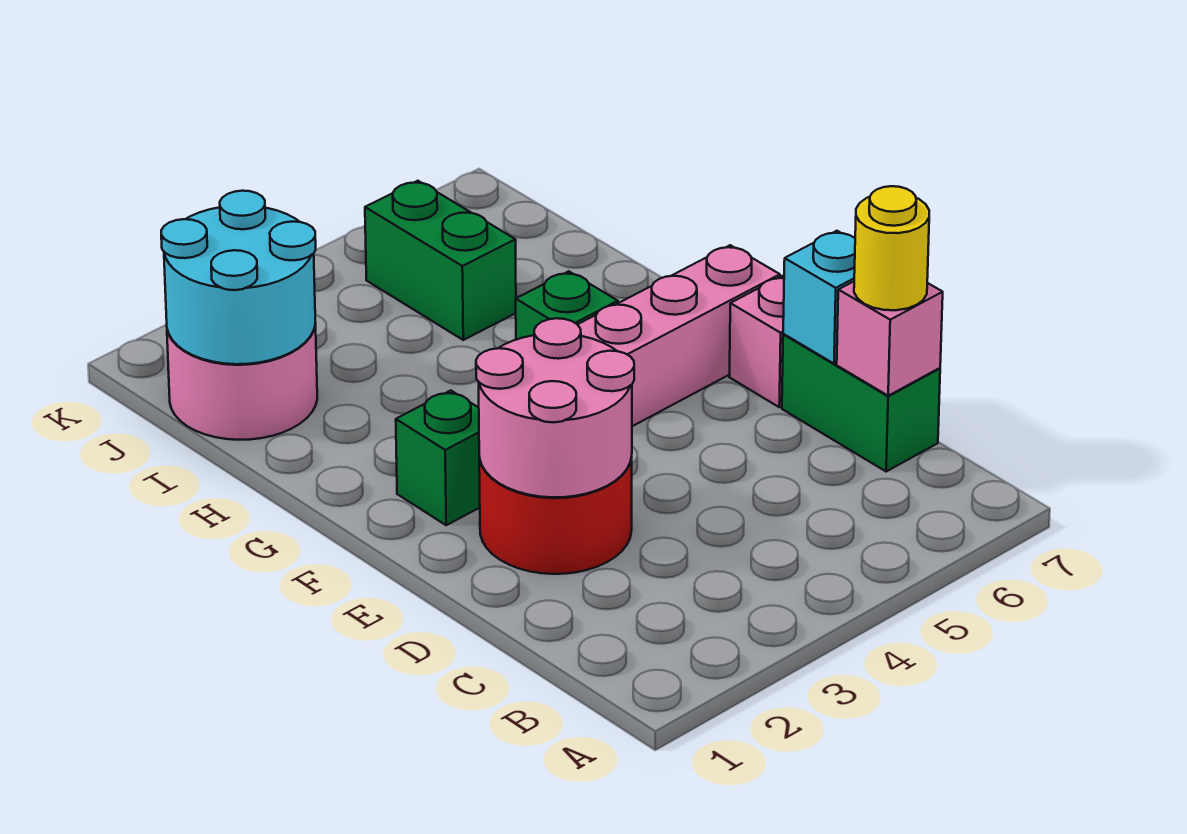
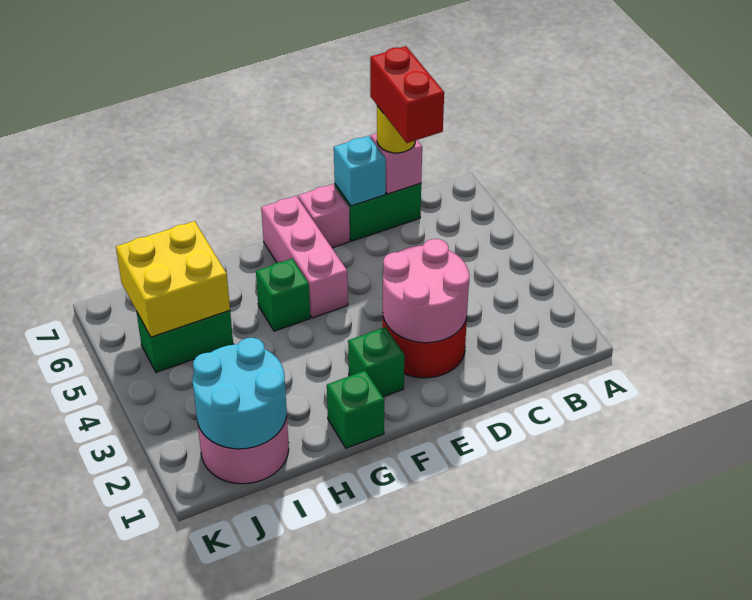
none -> red 1x2 brick [370,46,444,143]
none -> green 1x1 brick [327,371,384,448]
none -> yellow 2x2 brick [116,221,230,337]

